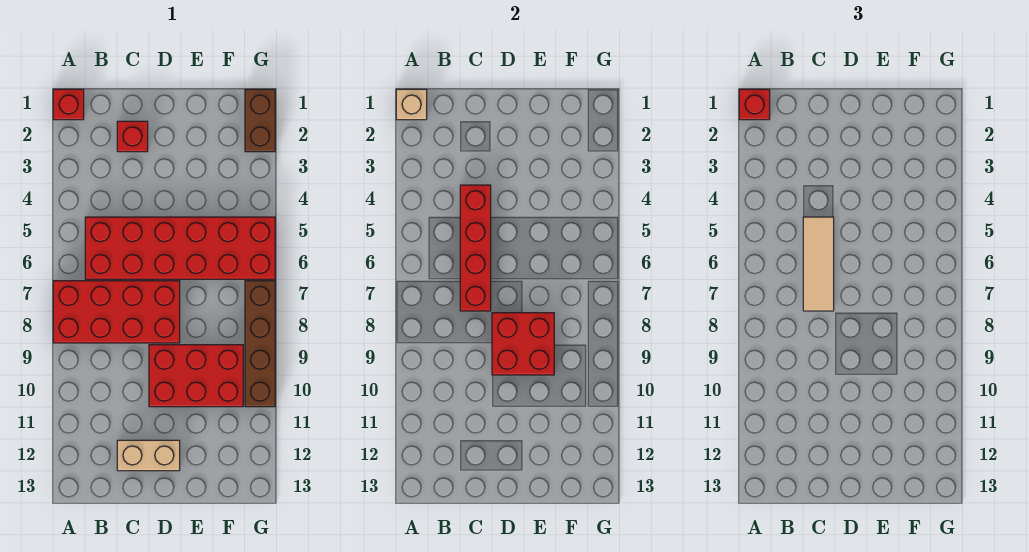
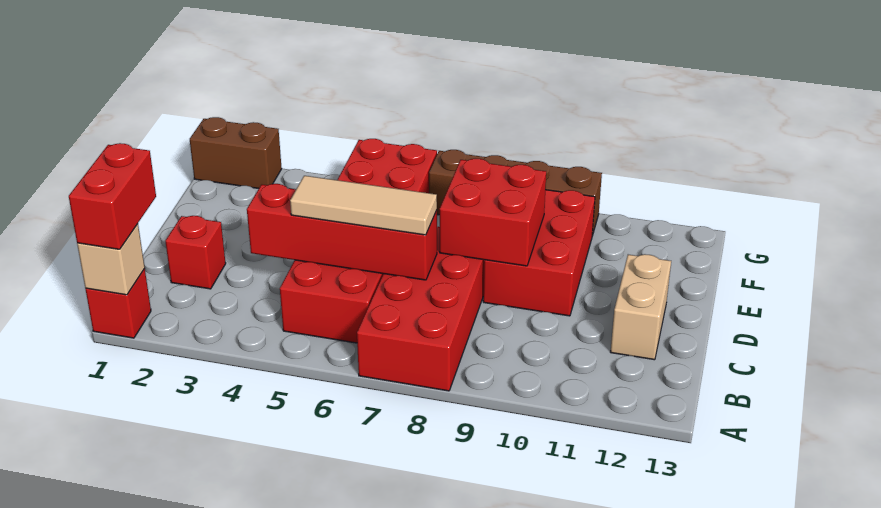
red 1x1 brick [739,89,770,120] -> red 1x2 brick [69,143,156,249]

